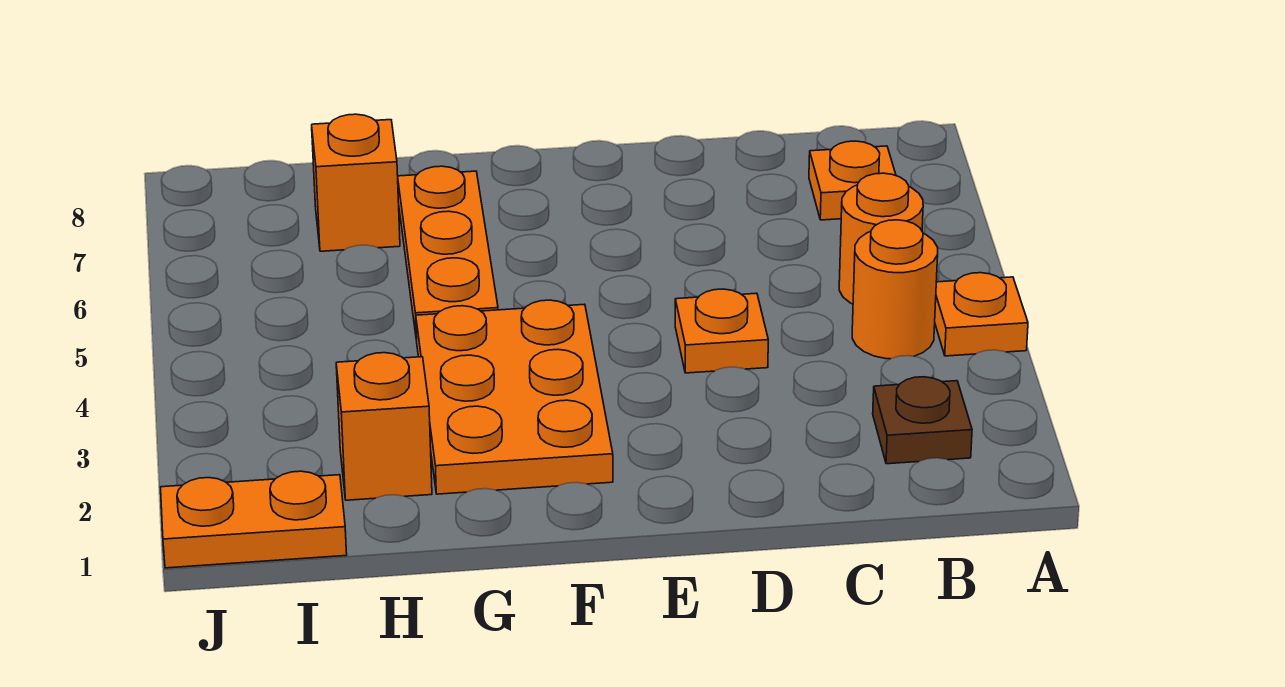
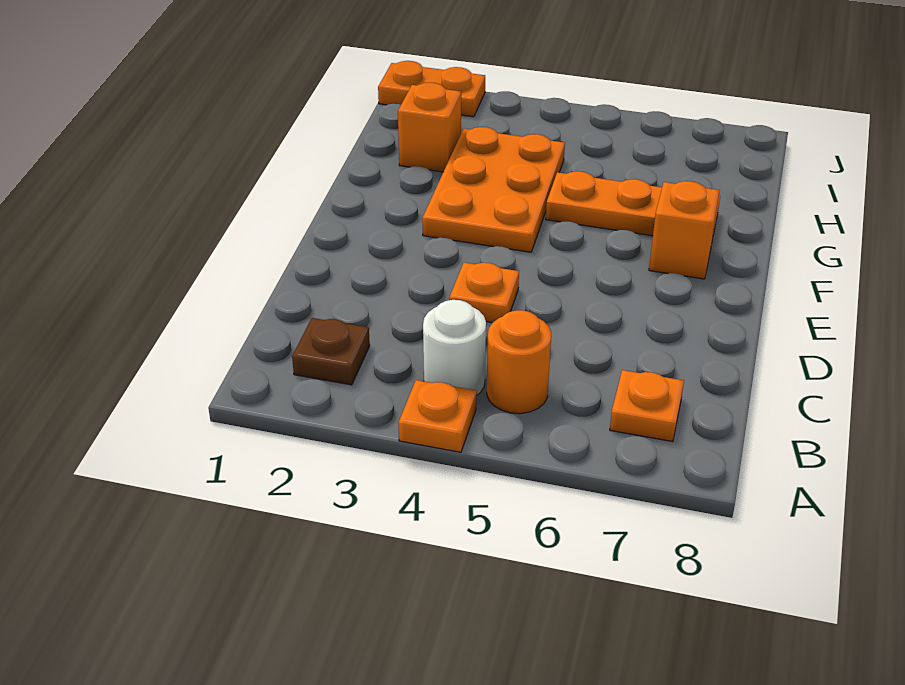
orange 1x1 round brick [852,220,938,359] -> white 1x1 round brick [423,300,486,395]
orange 2x3 plate [416,300,613,494] -> orange 2x3 plate turned to [422,127,565,252]
orange 1x1 brick [312,114,400,251] -> orange 1x1 brick moved to [649,181,720,279]
orange 1x2 plate [161,471,347,568] -> orange 1x2 plate turned to [378,61,485,117]

